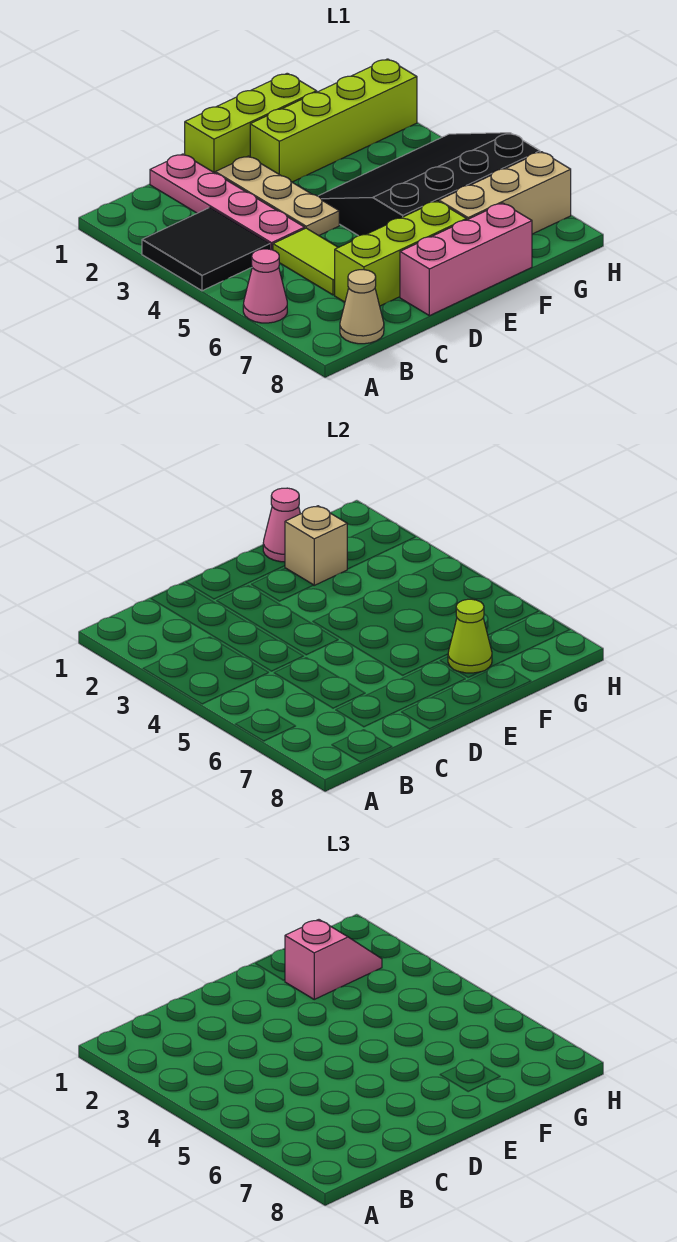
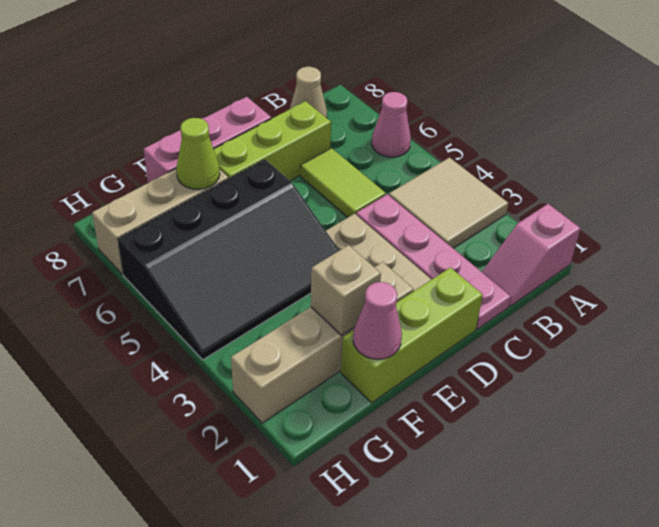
black 2x2 tile [142,208,270,291] -> tan 2x2 tile [389,158,508,248]
lime 1x4 brick [250,59,417,182] -> tan 1x4 brick [231,262,414,423]
pink 1x2 slope [285,920,382,999] -> pink 1x2 slope moved to [482,204,580,306]

